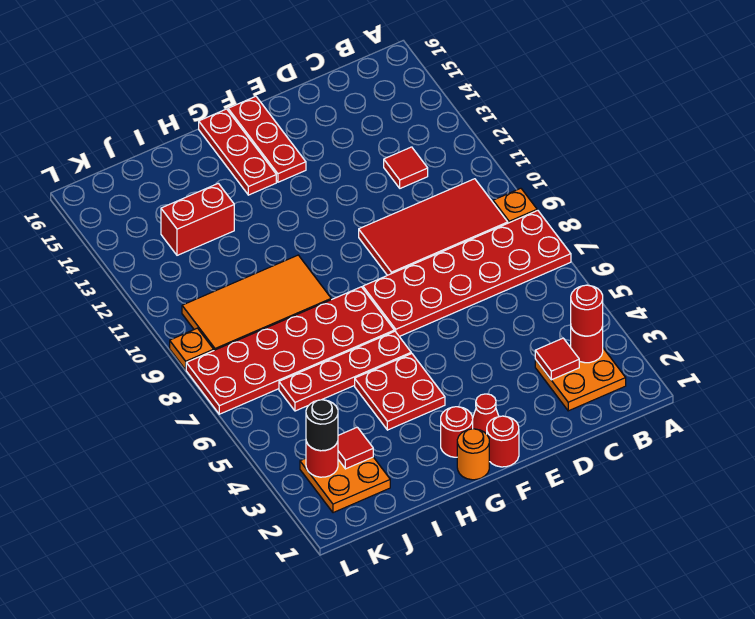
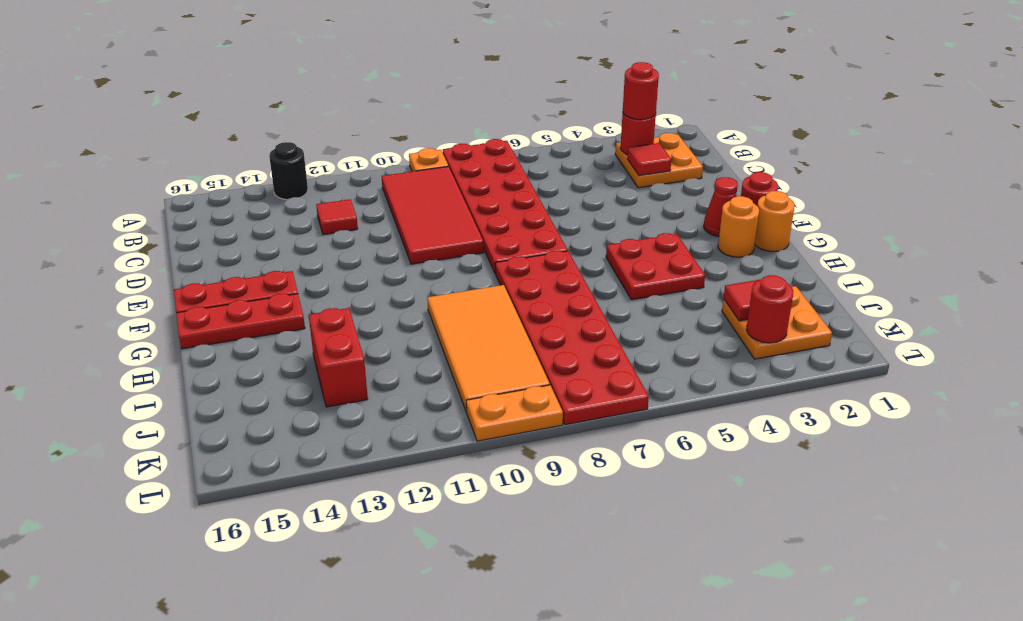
red 1x1 round brick [441,407,473,457] -> orange 1x1 round brick [718,196,759,257]
red 1x4 plate [279,331,411,411] -> none
black 1x1 round brick [306,400,338,451] -> black 1x1 round brick moved to [269,142,308,200]
orange 1x1 plate [170,328,214,370] -> orange 1x2 plate [466,385,563,441]

